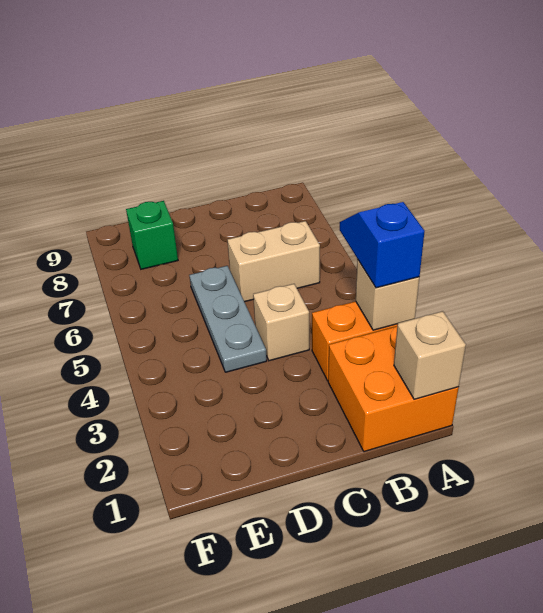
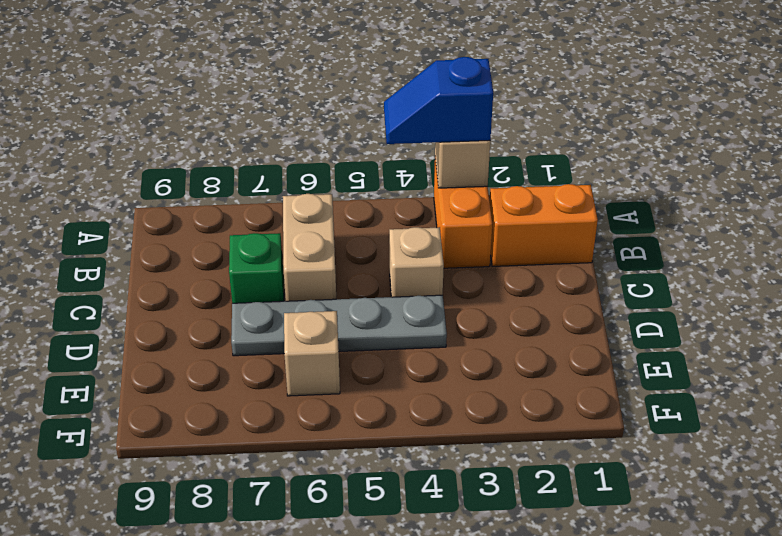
orange 2x2 brick [328,326,459,452] -> orange 1x2 brick [490,184,598,266]
tan 1x1 brick [394,311,466,399] -> tan 1x1 brick moved to [284,311,340,396]
grey 1x3 plate [189,266,267,372] -> grey 1x4 plate [231,295,447,356]
green 1x1 brick [126,201,178,269] -> green 1x1 brick moved to [229,233,284,303]

